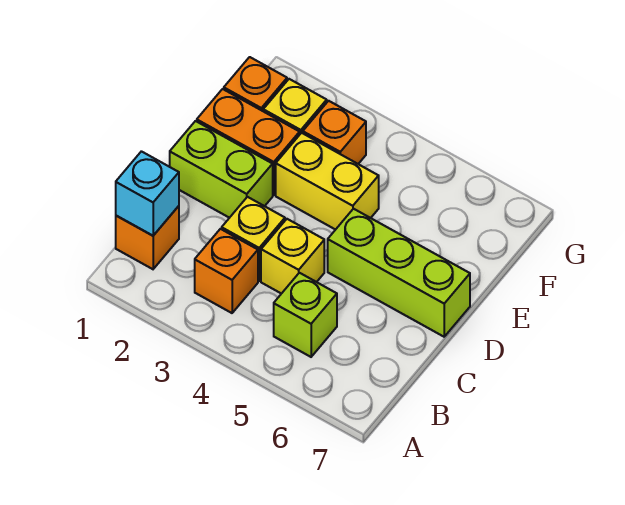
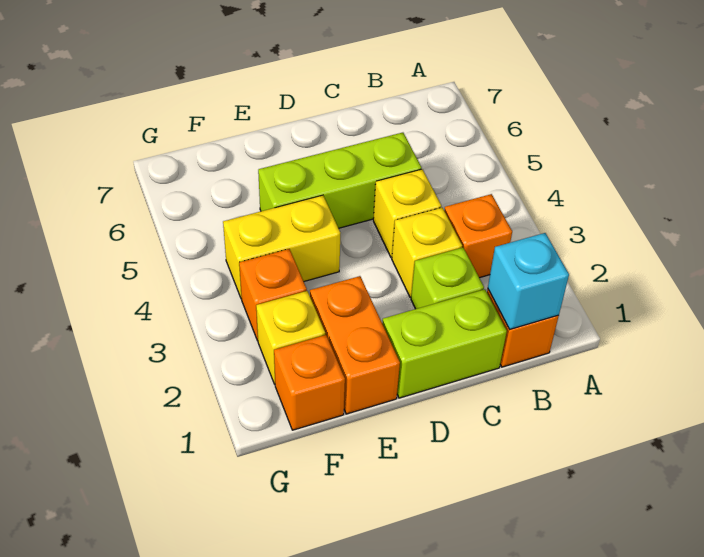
lime 1x1 brick [274,273,337,357] -> lime 1x1 brick moved to [411,248,484,309]
lime 1x2 brick [170,121,273,218] -> lime 1x2 brick turned to [382,289,507,398]
lime 1x3 brick [328,209,470,337] -> lime 1x3 brick turned to [258,133,421,228]
yellow 1x2 brick [276,133,379,230] -> yellow 1x2 brick turned to [223,195,340,299]

